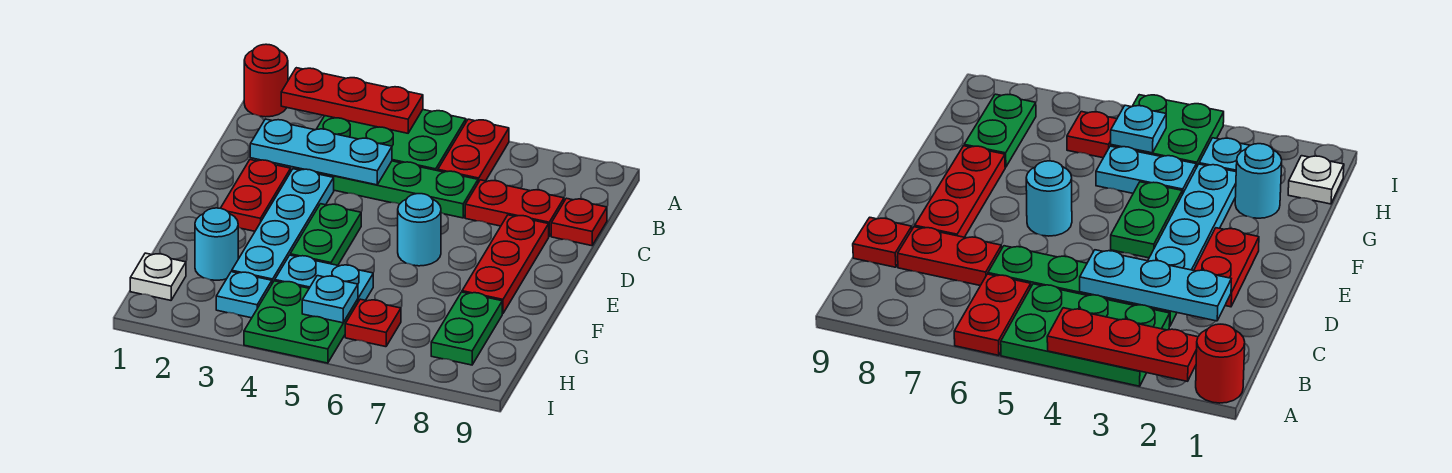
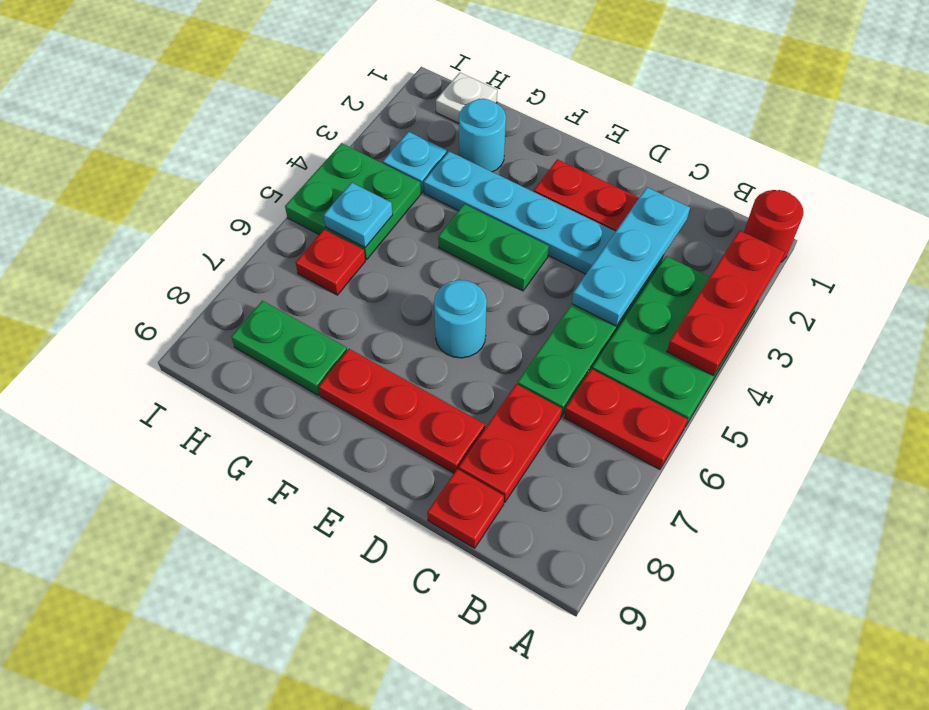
cyan 1x2 plate [275,255,373,302] -> none

